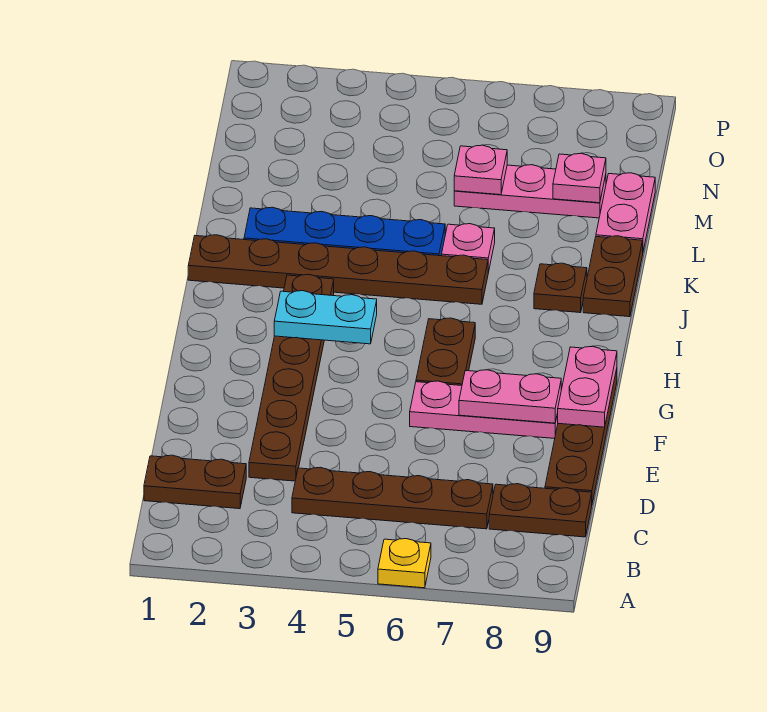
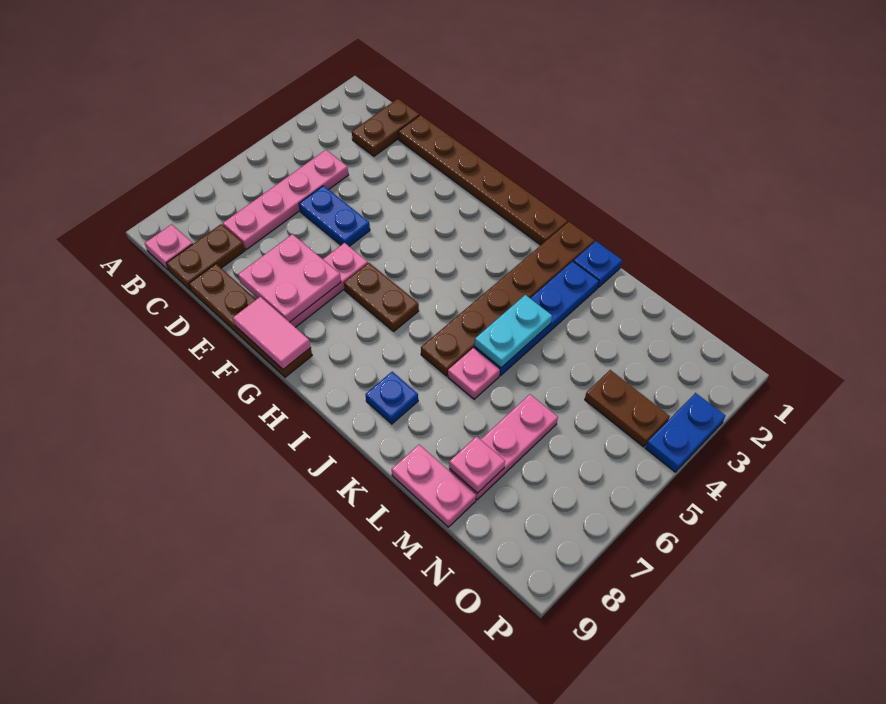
yellow 1x1 plate [378,539,431,588] -> none
brown 1x4 plate [292,467,493,529] -> pink 1x4 plate [223,150,348,250]
brown 1x6 plate [249,275,334,481] -> brown 1x6 plate moved to [398,115,567,245]
none -> blue 1x2 plate [299,186,370,246]
pink 1x2 plate [459,370,561,423] -> pink 2x2 plate [238,234,341,322]
pink 1x2 plate [557,346,617,427] -> pink 1x2 tile [233,297,311,369]
cyan 1x2 plate [274,291,377,344] -> cyan 1x2 plate moved to [475,295,552,368]
brown 1x1 plate [534,263,587,313] -> blue 1x1 plate [365,372,418,424]
brown 1x2 plate [583,236,643,317] -> brown 1x2 plate moved to [585,370,670,447]
none -> blue 1x1 plate [574,241,622,287]
pink 1x1 plate [454,145,507,195] -> pink 1x1 plate moved to [145,224,193,270]
none -> blue 1x2 plate [646,393,726,472]

